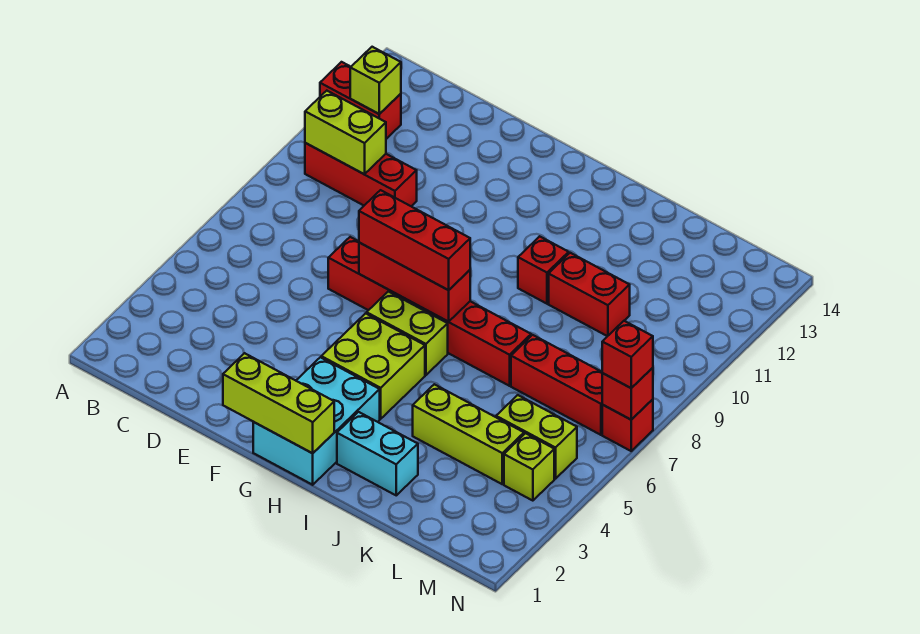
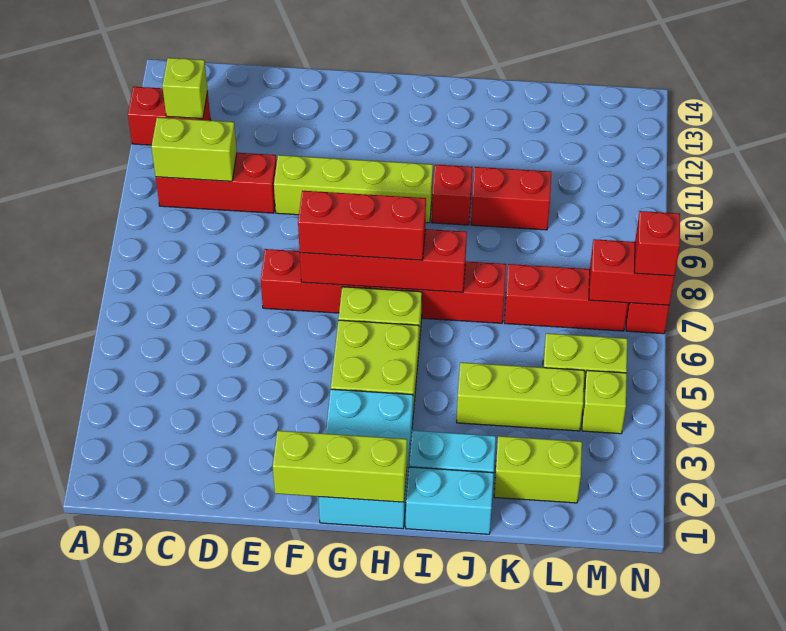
none -> lime 1x4 brick [274,155,433,223]
red 1x3 brick [359,243,470,322] -> red 1x4 brick [300,229,467,292]
none -> cyan 1x2 brick [406,467,494,534]
none -> lime 1x2 brick [494,436,582,503]
red 1x1 brick [602,368,653,420] -> red 1x2 brick [589,239,674,305]

